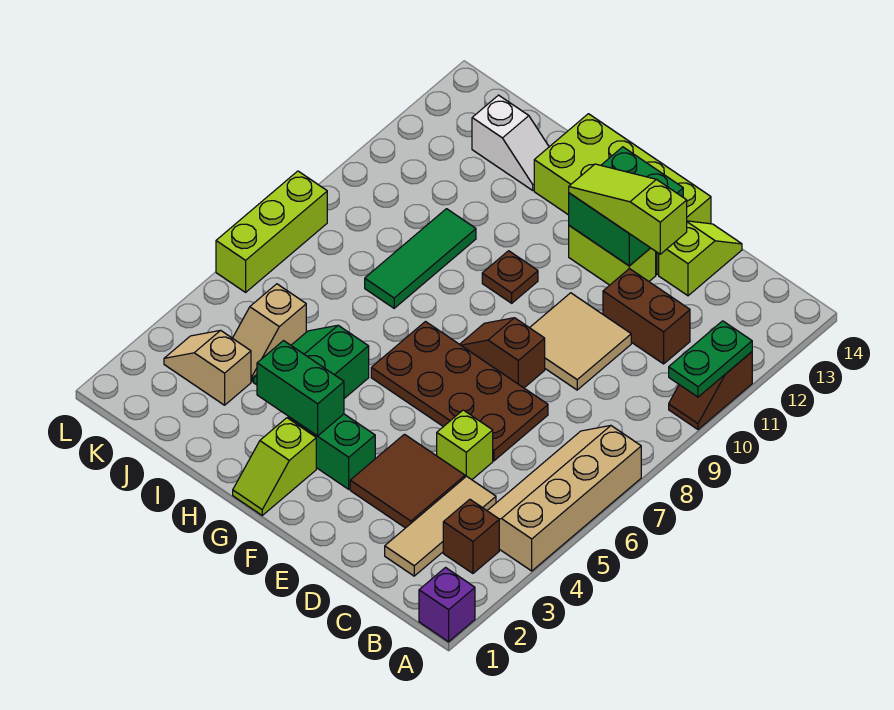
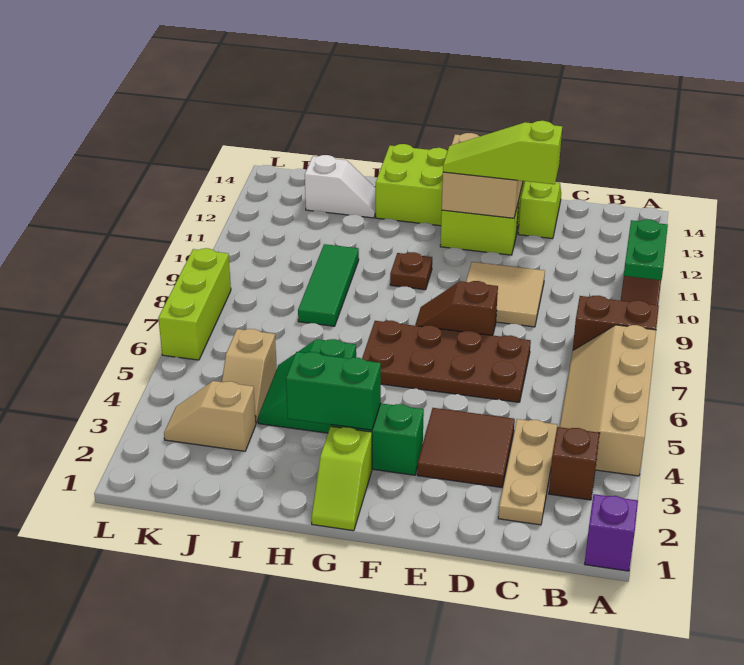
tan 1x3 tile [385,476,496,576] -> tan 1x3 plate [498,419,557,525]
brown 1x2 brick [603,268,690,364] -> brown 1x2 brick moved to [573,296,659,350]
lime 1x1 brick [437,410,493,480] -> none
green 2x2 brick [569,147,683,266] -> tan 2x2 brick [442,133,523,218]

